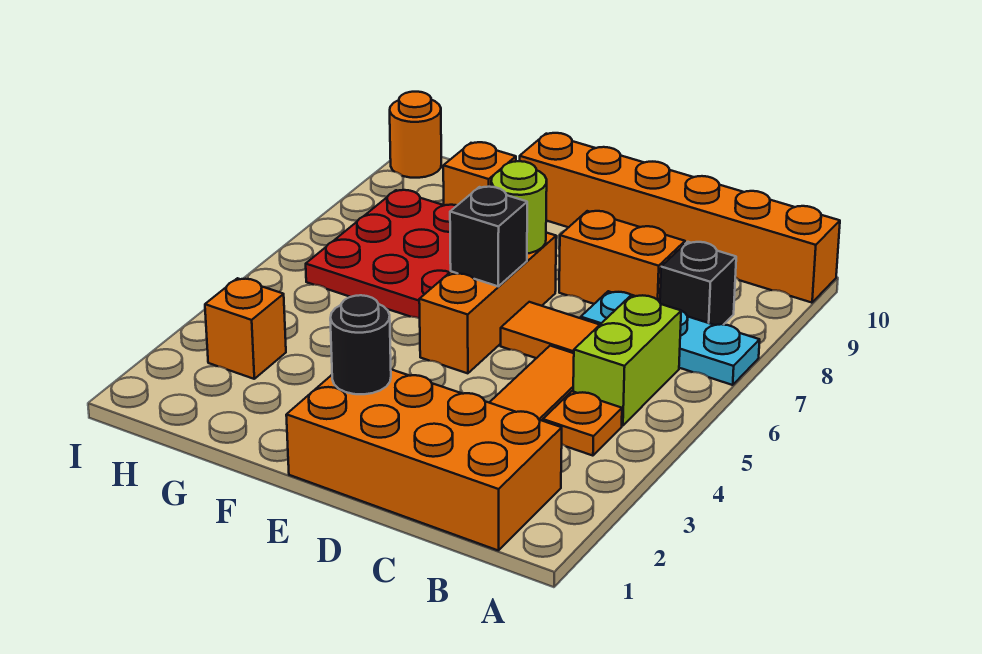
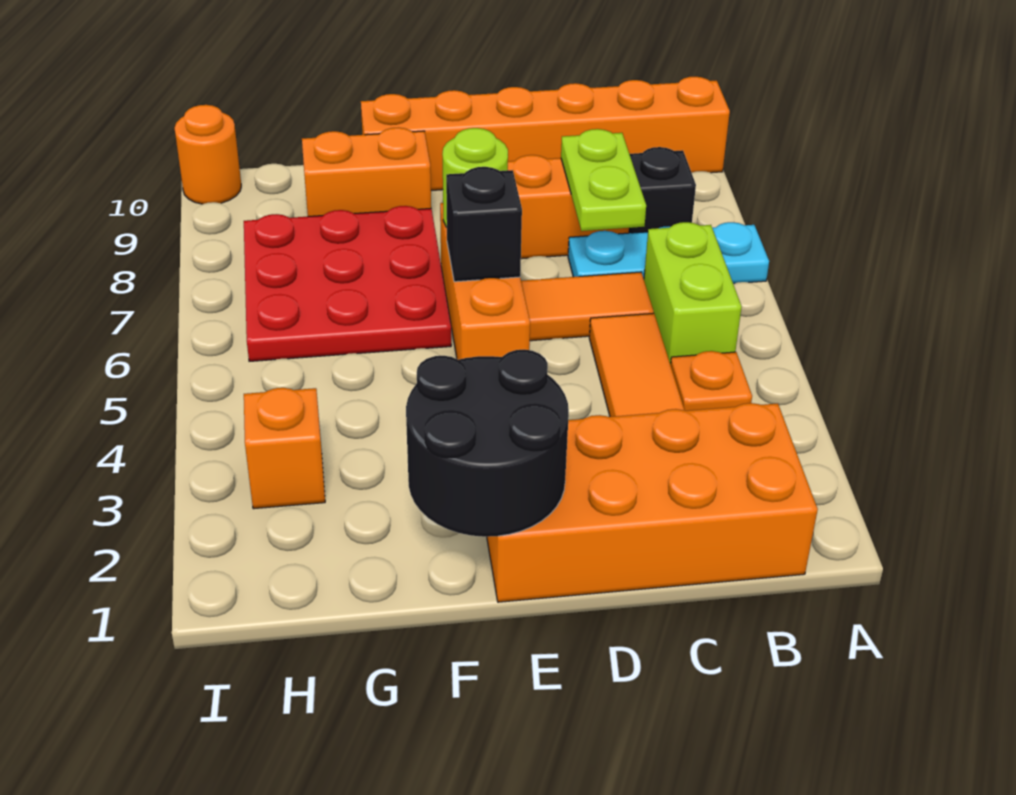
none -> lime 1x2 plate [561,129,646,231]
black 1x1 round brick [330,295,391,394] -> black 2x2 round brick [406,350,569,537]
orange 1x1 brick [443,142,516,205] -> orange 1x2 brick [302,128,431,216]

